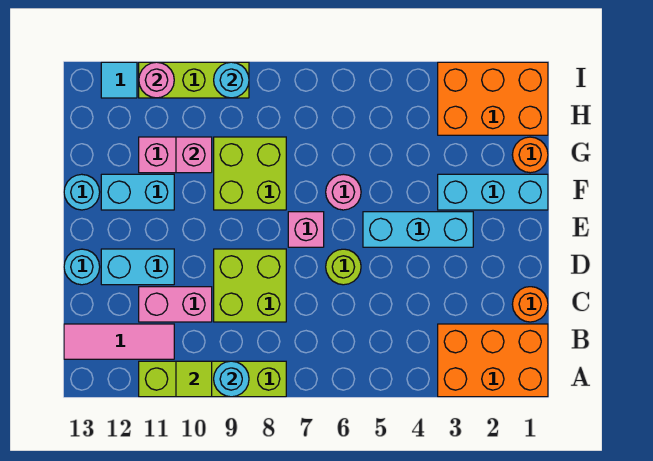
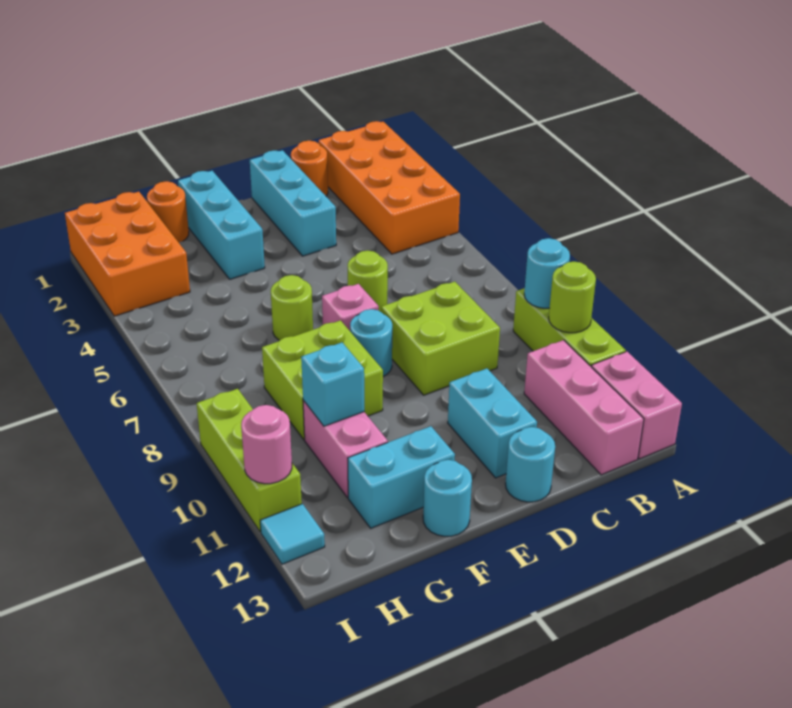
orange 2x3 brick [438,324,548,397] -> orange 2x4 brick [319,121,460,254]
lime 1x4 brick [139,361,286,397] -> lime 1x3 brick [513,288,626,366]
lime 1x1 tile [176,361,212,397] -> lime 1x1 round brick [549,262,596,333]
pink 1x3 tile [64,324,174,359] -> pink 1x3 brick [524,340,644,475]
pink 1x2 brick [139,287,212,322] -> pink 1x2 brick moved to [591,352,682,459]
cyan 1x3 brick [363,212,473,247] -> cyan 1x3 brick moved to [250,150,336,256]
pink 1x1 round brick [326,174,361,210] -> lime 1x1 round brick [271,275,313,340]
cyan 1x2 brick [101,174,174,210] -> cyan 1x2 brick turned to [348,426,455,528]
pink 1x1 brick [176,137,212,173] -> cyan 1x1 brick [301,343,364,426]
cyan 1x1 round brick [214,62,249,98] -> cyan 1x1 round brick moved to [350,309,392,376]

